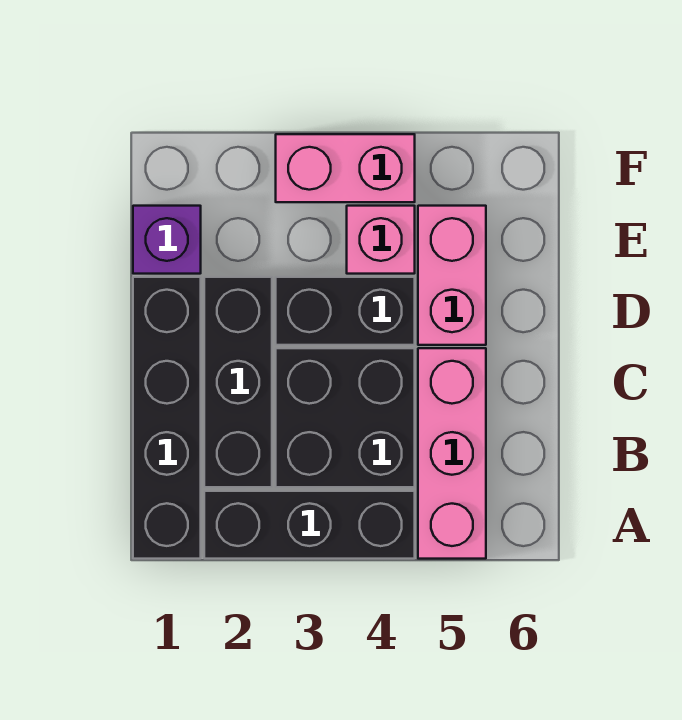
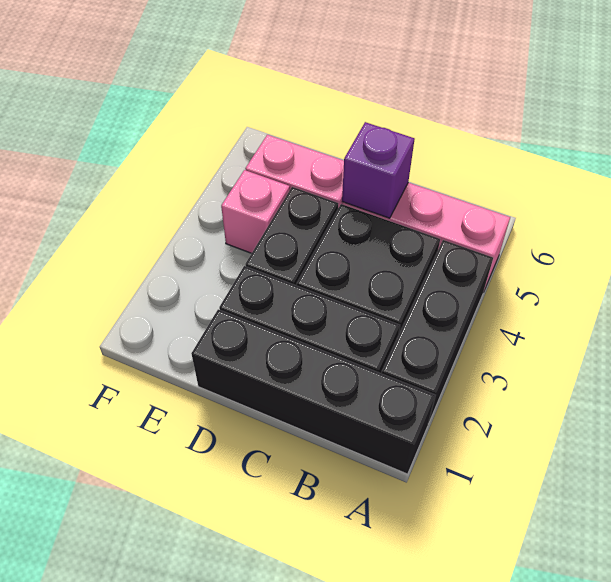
purple 1x1 brick [133,206,201,274] -> purple 1x1 brick moved to [342,122,415,218]
pink 1x2 brick [276,134,415,202] -> none

